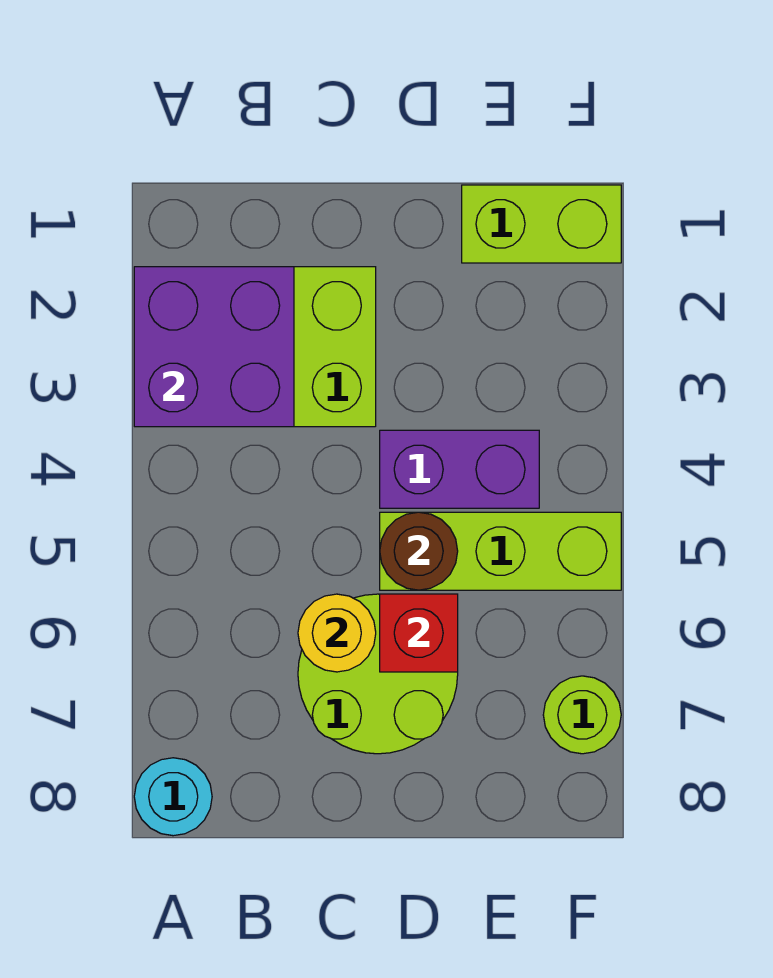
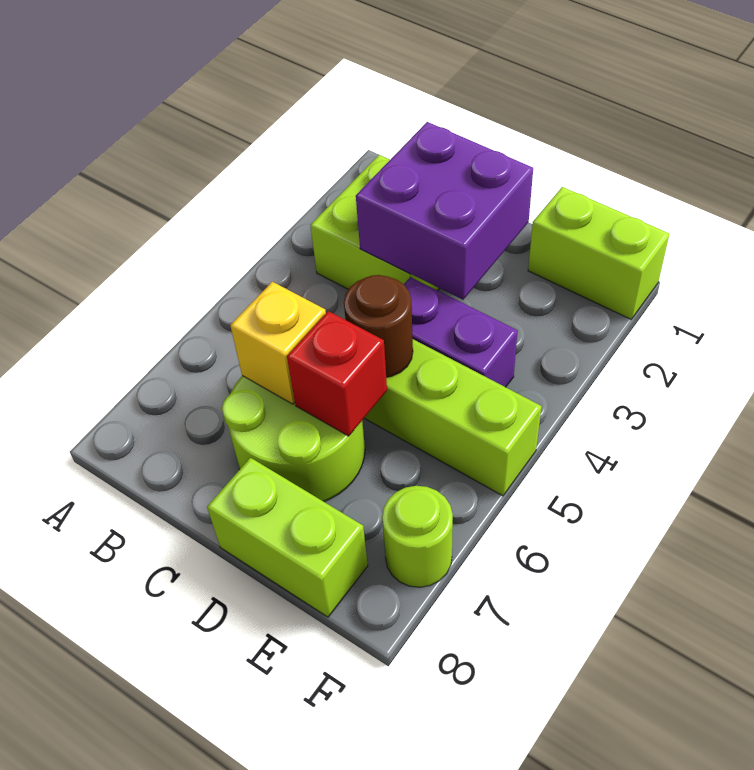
purple 2x2 brick [134,267,294,427] -> purple 2x2 brick moved to [356,122,533,300]
cyan 1x1 round brick [134,758,212,836] -> none
yellow 1x1 round brick [298,594,376,672] -> yellow 1x1 brick [230,282,326,404]
none -> lime 1x2 brick [207,458,368,617]

